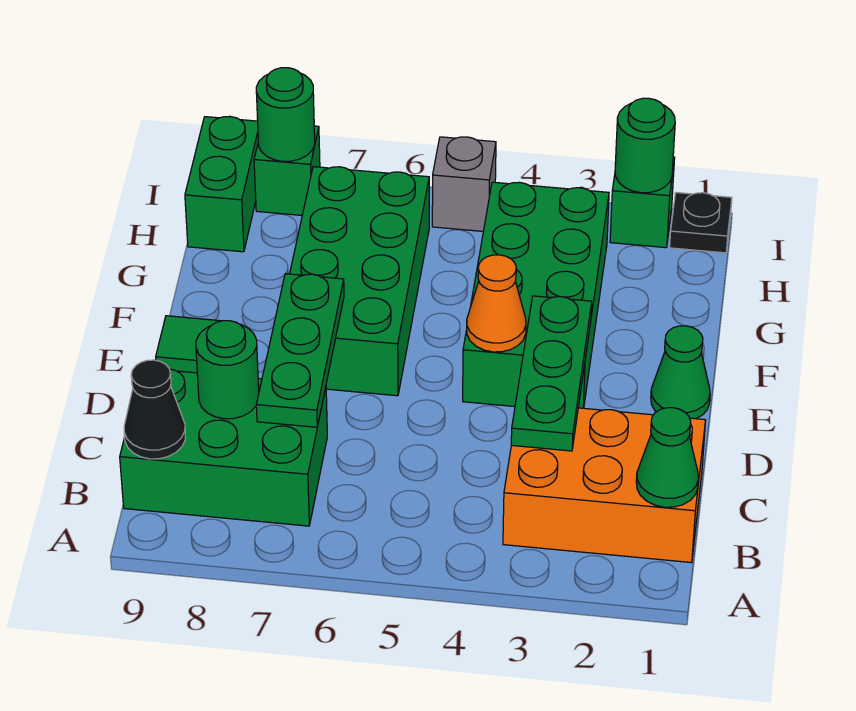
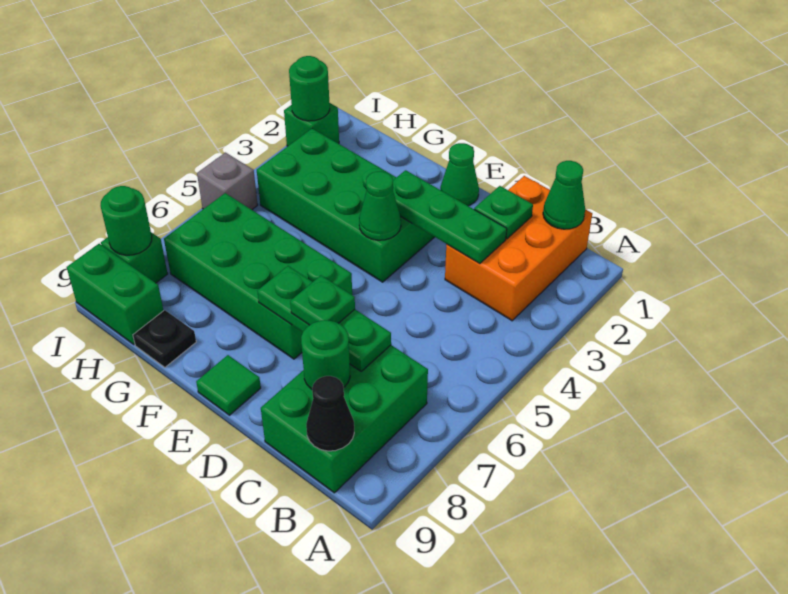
none -> green 1x1 plate [474,186,533,239]
none -> green 1x1 plate [290,275,355,325]
orange 1x1 cone [467,255,526,352] -> green 1x1 cone [359,171,401,240]
black 1x1 plate [670,193,732,253] -> black 1x1 plate moved to [133,310,196,367]

